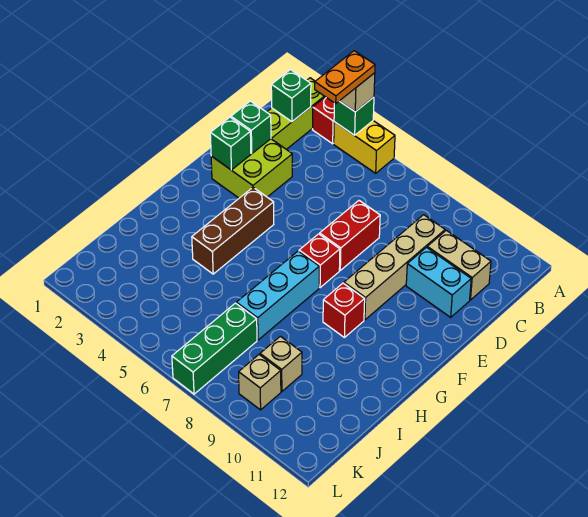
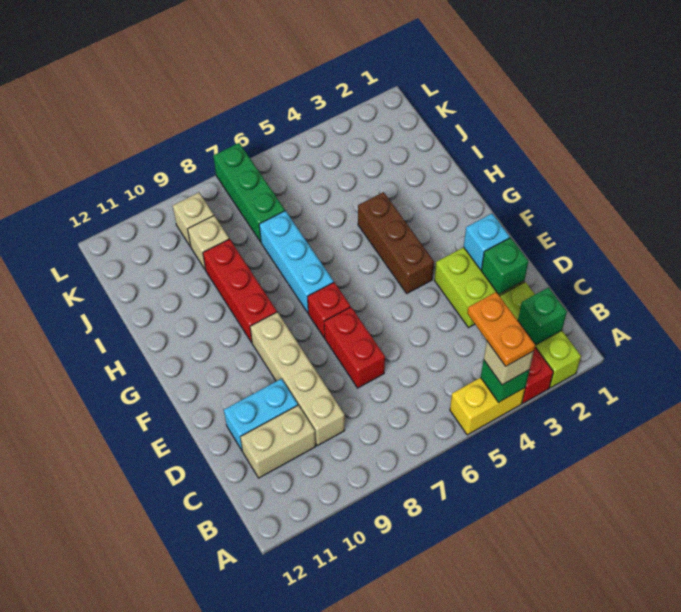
green 1x1 brick [210,117,251,170] -> cyan 1x1 brick [464,214,510,270]
red 1x1 brick [323,283,365,337] -> red 1x3 brick [203,239,277,343]

